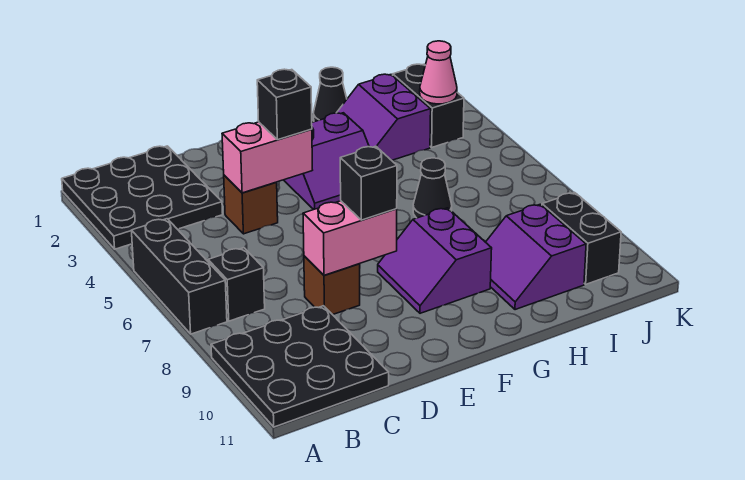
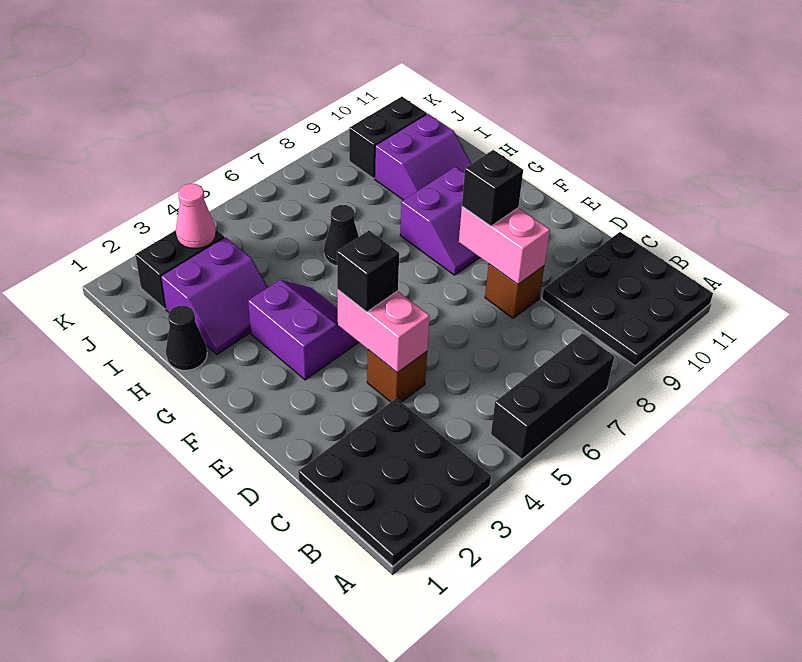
black 1x1 brick [208,248,265,321] -> none

